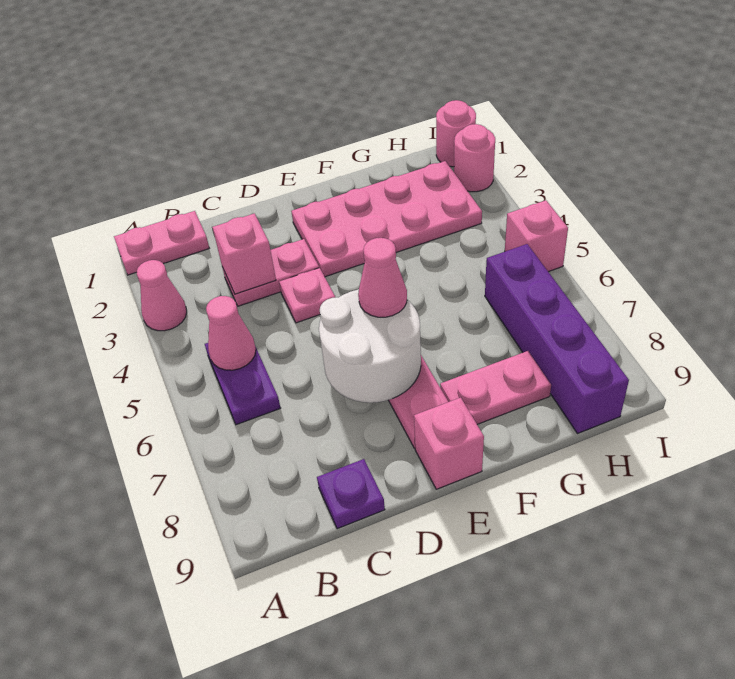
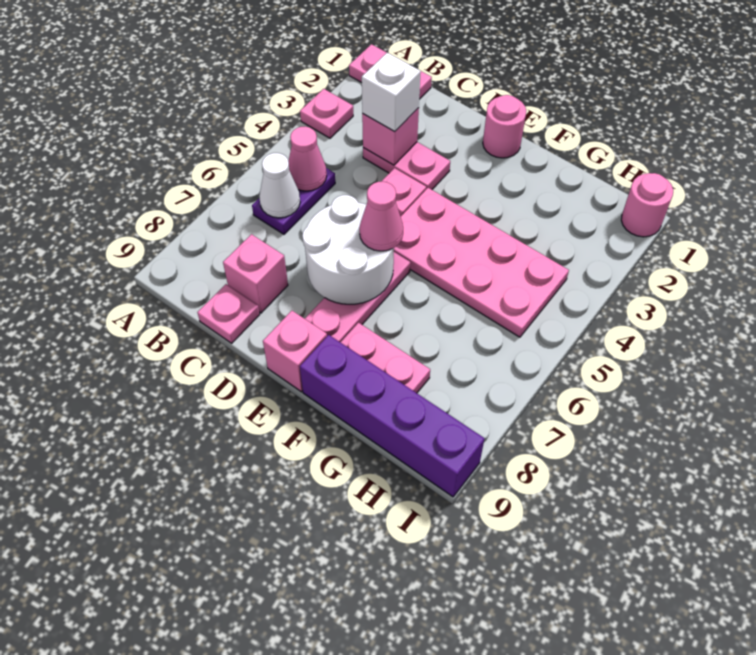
pink 1x1 cone [137,260,187,331] -> pink 1x1 plate [300,89,353,138]
none -> white 1x1 cone [259,153,300,218]
none -> white 1x1 brick [362,53,421,132]
purple 1x1 plate [317,459,385,529] -> pink 1x1 plate [197,284,260,343]
pink 2x4 plate [291,161,482,277] -> pink 2x4 plate moved to [394,188,569,337]
purple 1x4 brick [485,244,629,433] -> purple 1x4 brick turned to [300,335,485,497]
pink 1x1 round brick [454,124,495,192] -> pink 1x1 round brick moved to [483,95,526,158]
pink 1x1 brick [505,200,568,272] -> pink 1x1 brick moved to [223,234,288,313]

